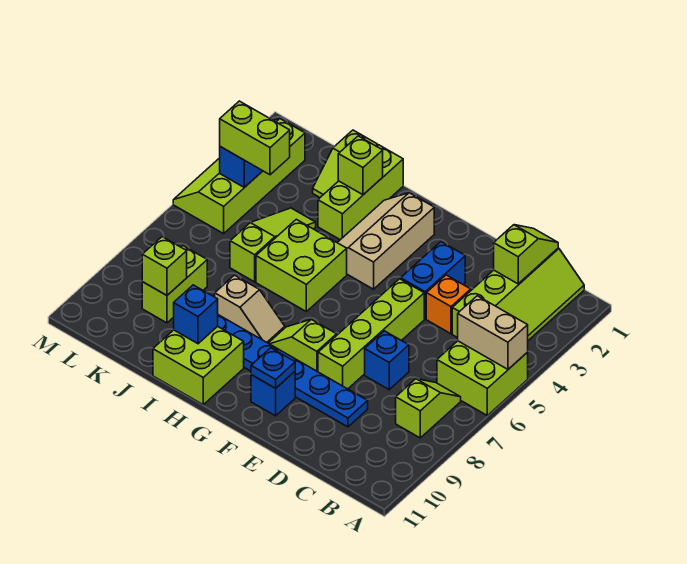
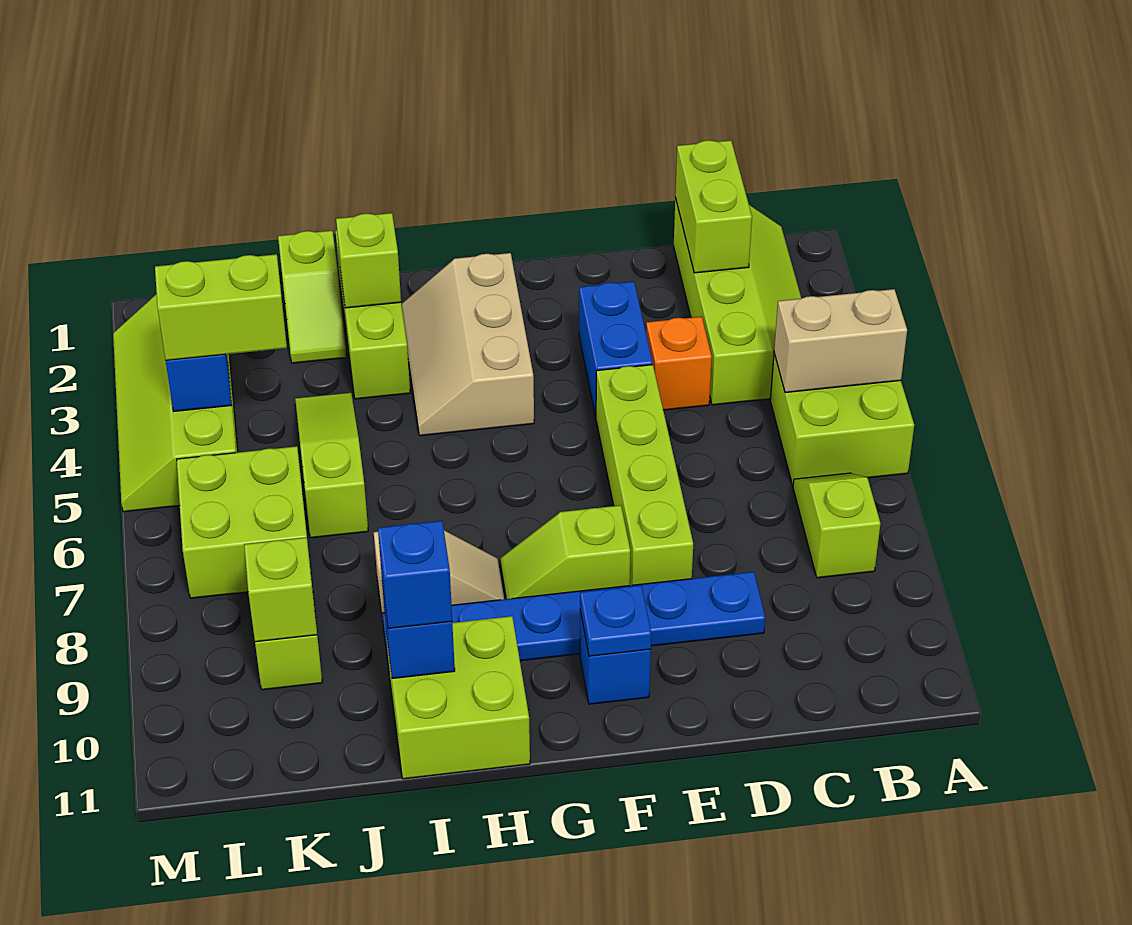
lime 1x2 slope [494,225,558,284] -> lime 1x2 brick [675,140,752,273]
blue 1x1 brick [365,331,409,389] -> blue 1x1 brick moved to [378,521,452,629]
lime 2x2 brick [256,219,347,311] -> lime 2x2 brick moved to [177,446,307,598]

